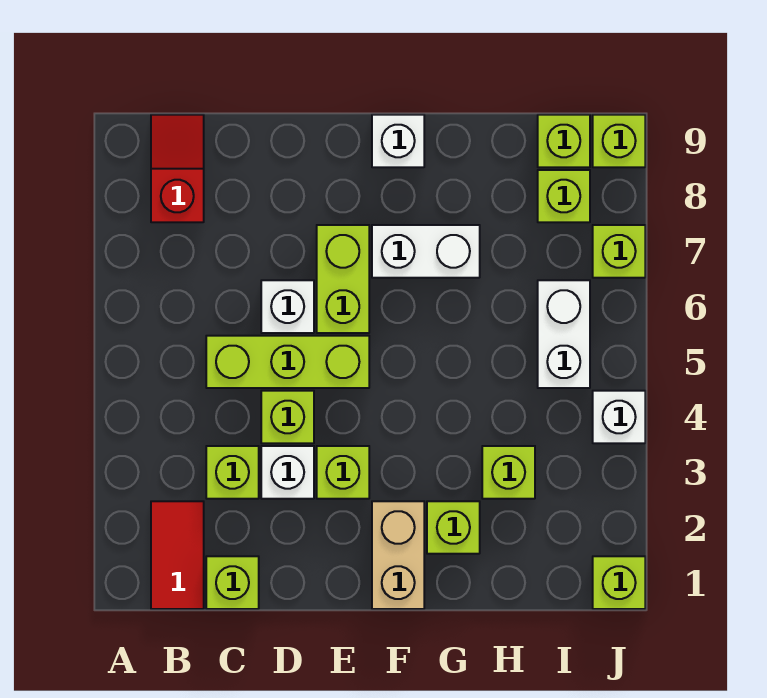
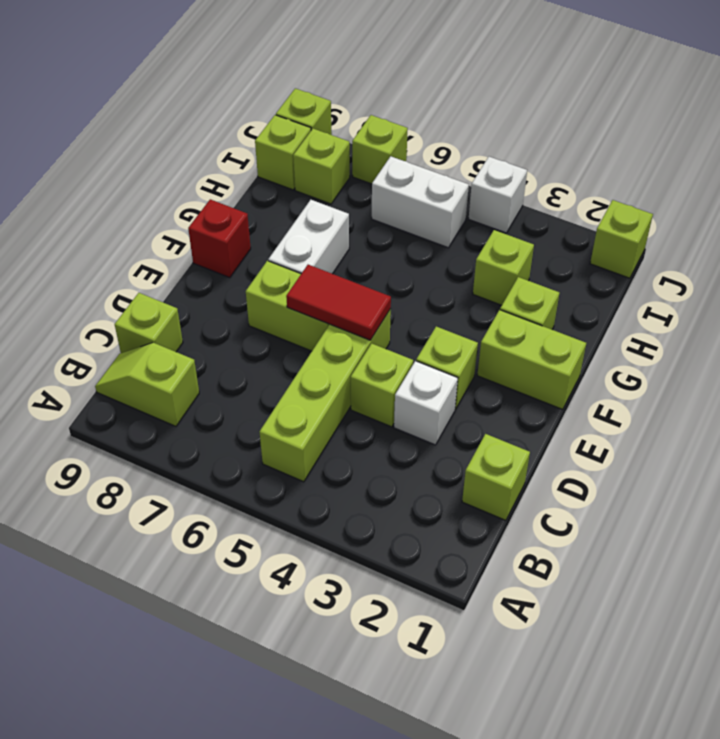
red 1x2 tile [151,501,204,609] -> red 1x2 tile moved to [286,265,391,340]
red 1x2 slope [151,115,204,222] -> lime 1x2 slope [95,343,199,426]
lime 1x1 brick [206,446,259,499] -> lime 1x1 brick moved to [115,293,183,353]
lime 1x3 brick [206,336,369,388] -> lime 1x4 brick [260,309,391,482]
white 1x1 brick [261,280,314,333] -> none
tan 1x2 brick [372,501,424,609] -> lime 1x2 brick [477,310,586,410]
white 1x1 brick [372,115,424,167] -> red 1x1 brick [188,199,251,278]

